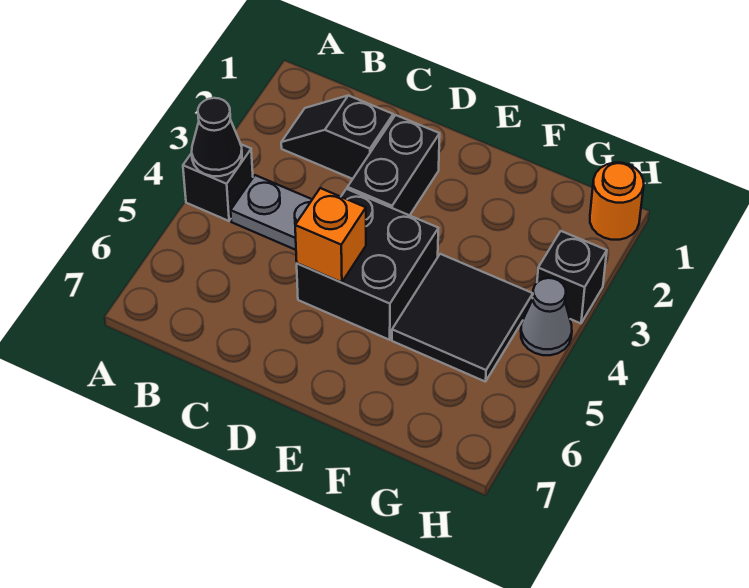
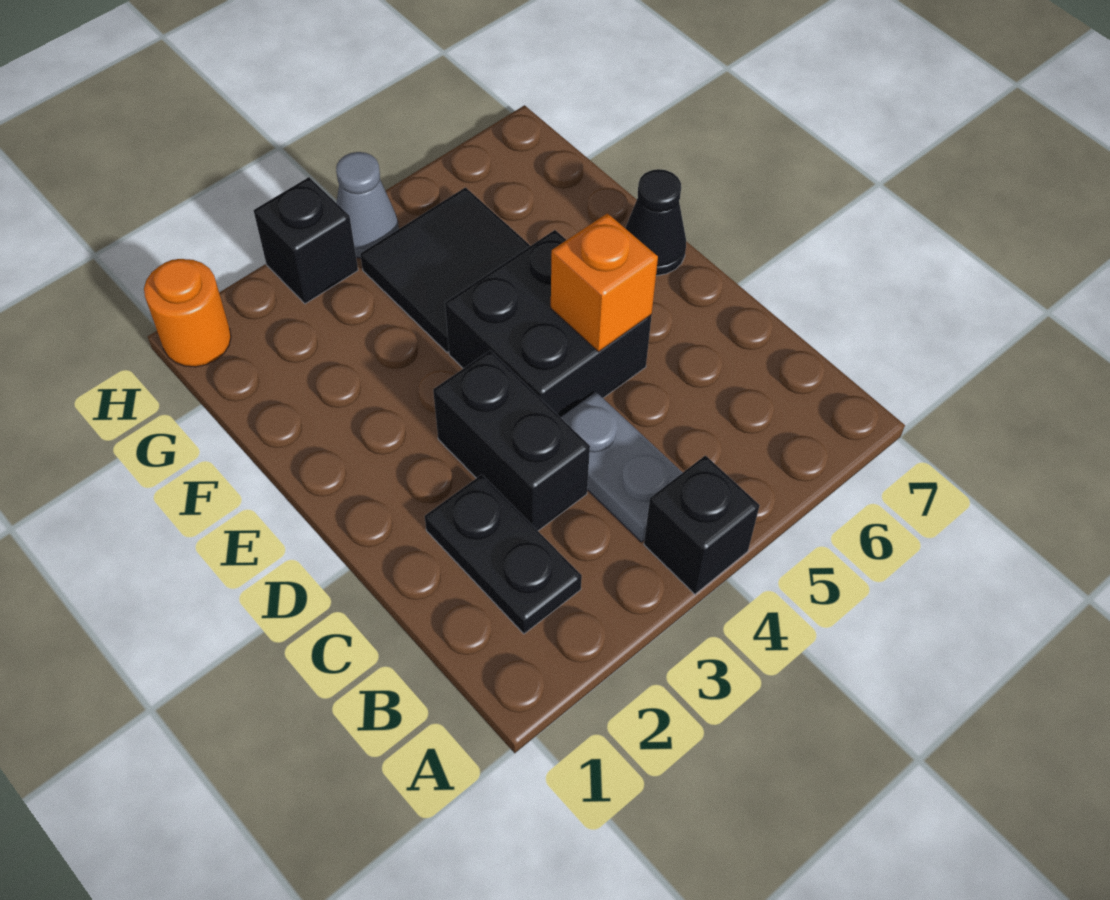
black 1x1 cone [192,98,242,176] -> black 1x1 cone moved to [625,169,686,276]
black 1x2 slope [281,95,393,179] -> black 1x2 plate [425,475,582,634]
black 1x2 brick [347,115,440,215] -> black 1x2 brick turned to [433,351,590,531]

